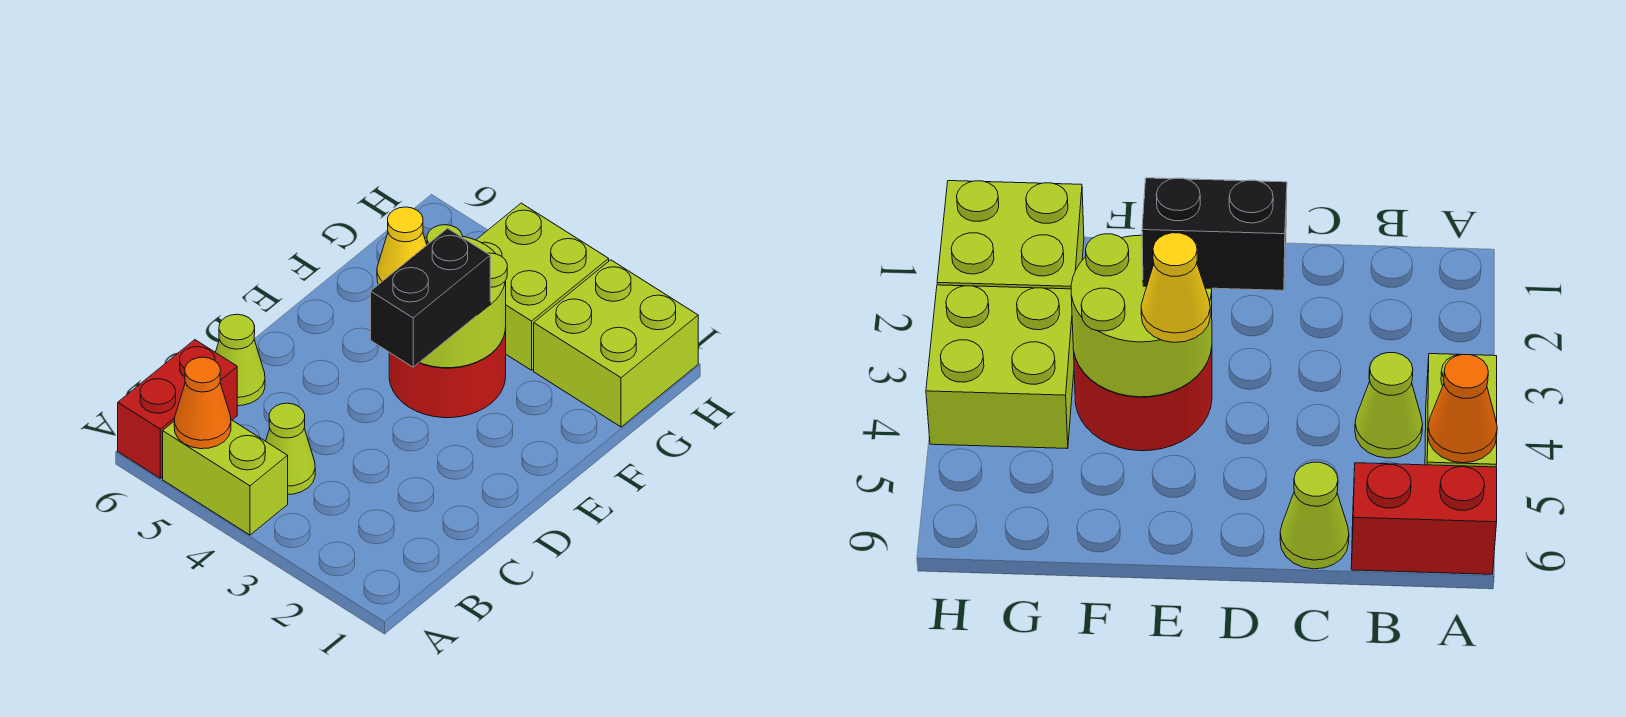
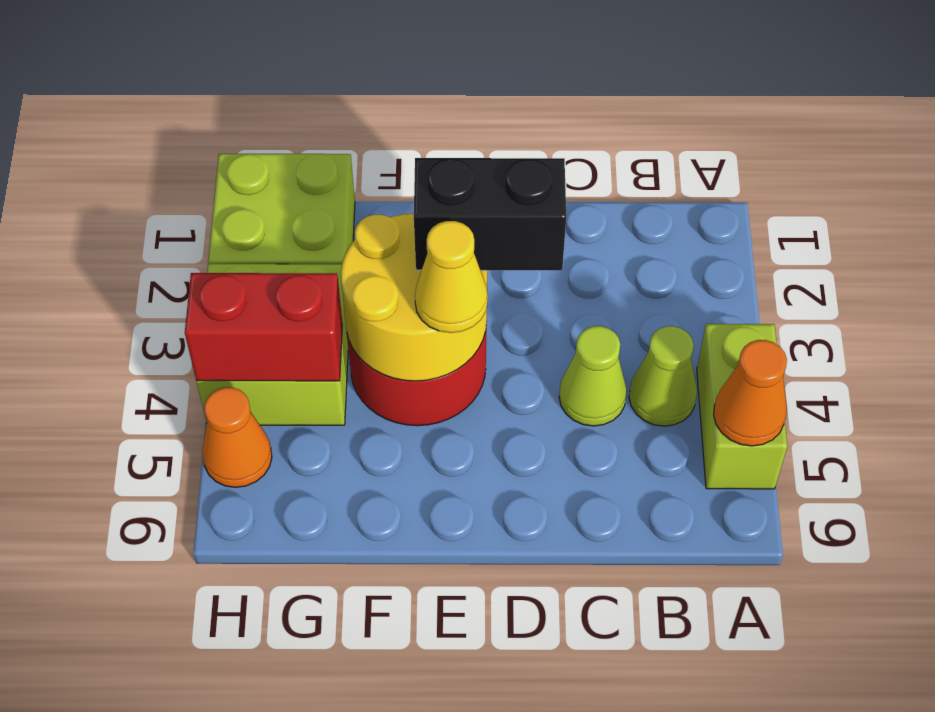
red 1x2 brick [118,340,237,478] -> red 1x2 brick moved to [185,273,342,381]
lime 1x1 cone [216,314,265,406] -> lime 1x1 cone moved to [559,326,627,426]
lime 2x2 round brick [419,225,507,368] -> yellow 2x2 round brick [341,214,487,381]
none -> orange 1x1 cone [202,387,272,487]

